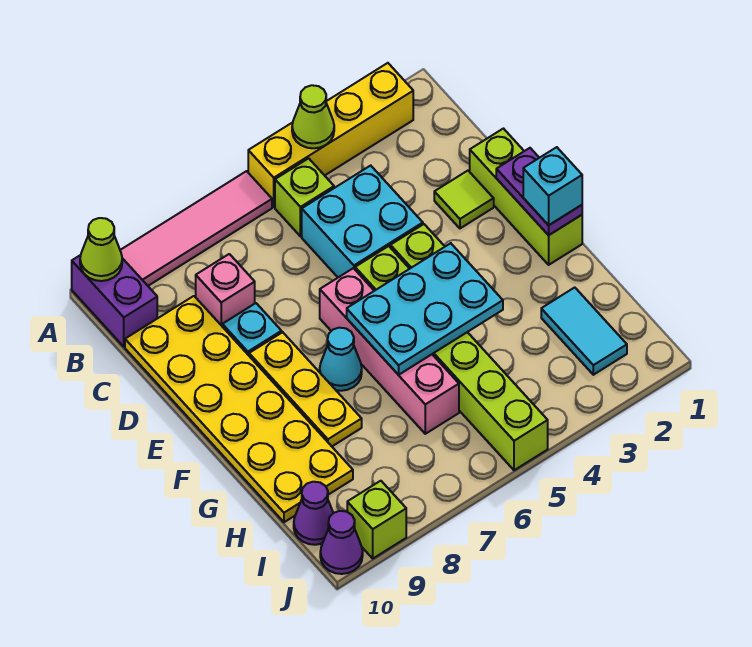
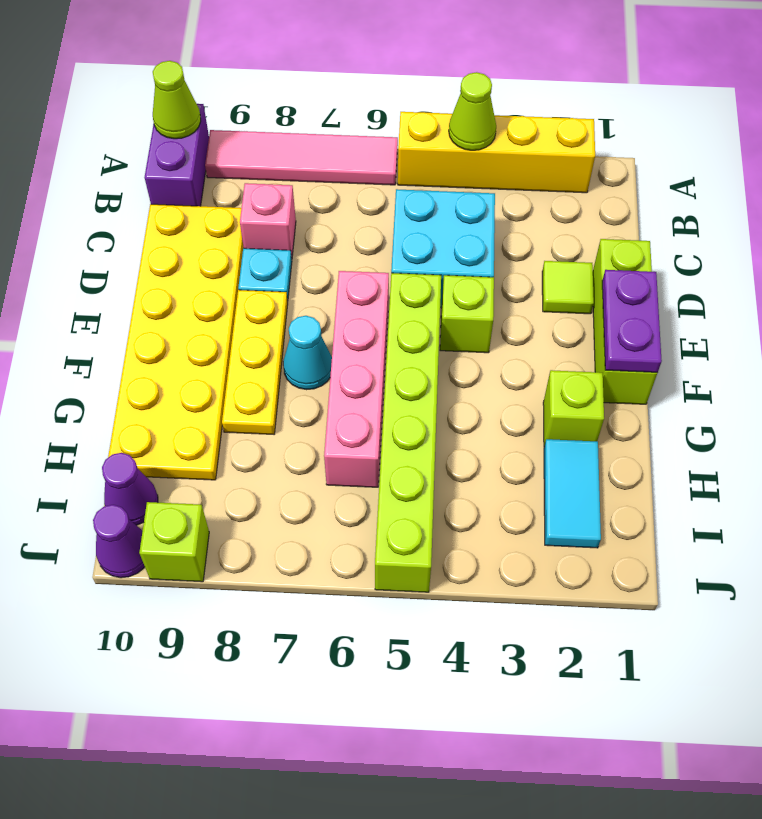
lime 1x1 brick [275,158,334,236] -> lime 1x1 brick moved to [543,370,604,446]
cyan 1x1 brick [523,147,582,225] -> none
cyan 2x3 plate [347,243,503,375] -> none

